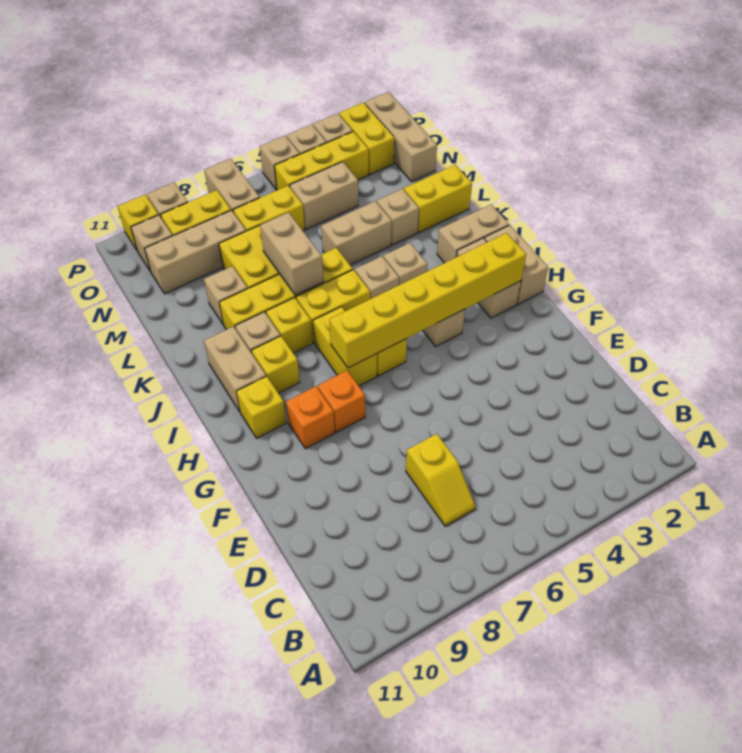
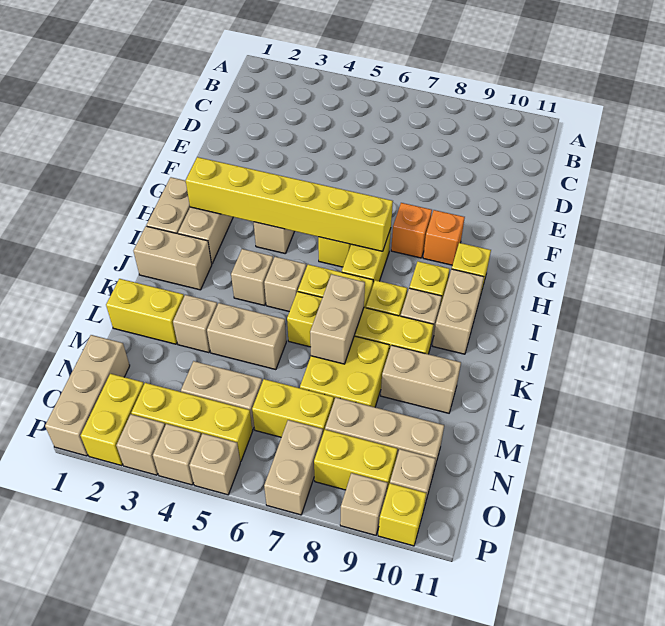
yellow 1x2 slope [406,434,475,526] -> none
tan 1x1 brick [204,266,248,325] -> tan 1x2 brick [381,345,461,413]

